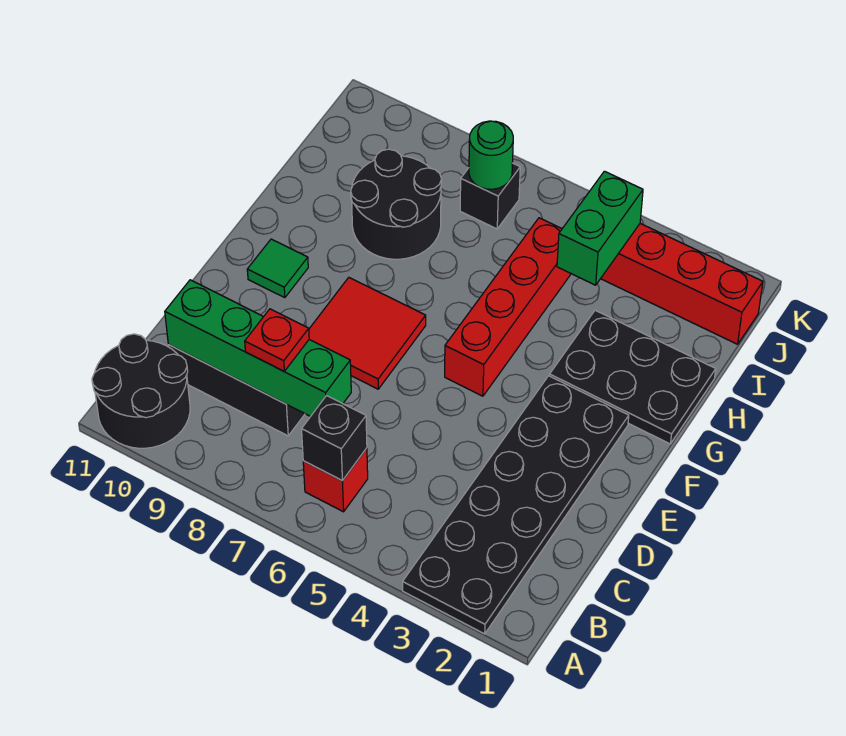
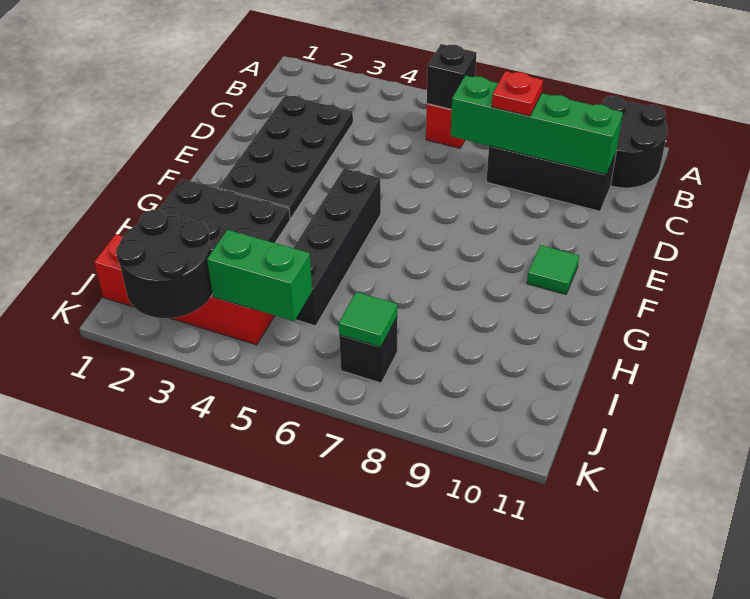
black 2x6 plate [403,376,629,634] -> black 2x4 plate [218,95,353,219]
red 2x2 tile [309,278,426,389] -> none
red 1x4 brick [445,218,571,396] -> black 1x4 brick [294,169,381,326]
black 2x2 round brick [351,149,442,259] -> black 2x2 round brick moved to [116,210,213,318]
green 1x2 brick [557,171,643,285] -> green 1x2 brick turned to [207,230,312,321]
green 1x1 round brick [469,121,513,189] -> green 1x1 tile [339,292,397,347]

